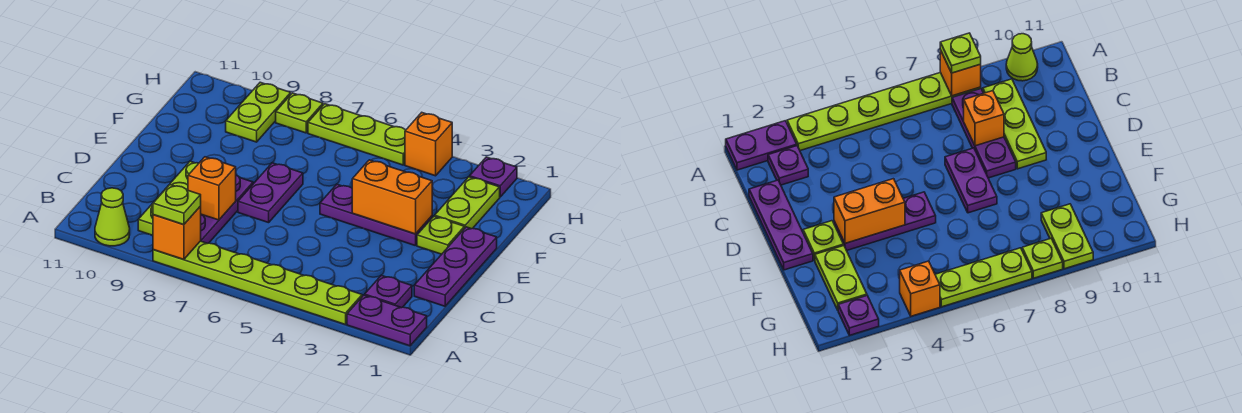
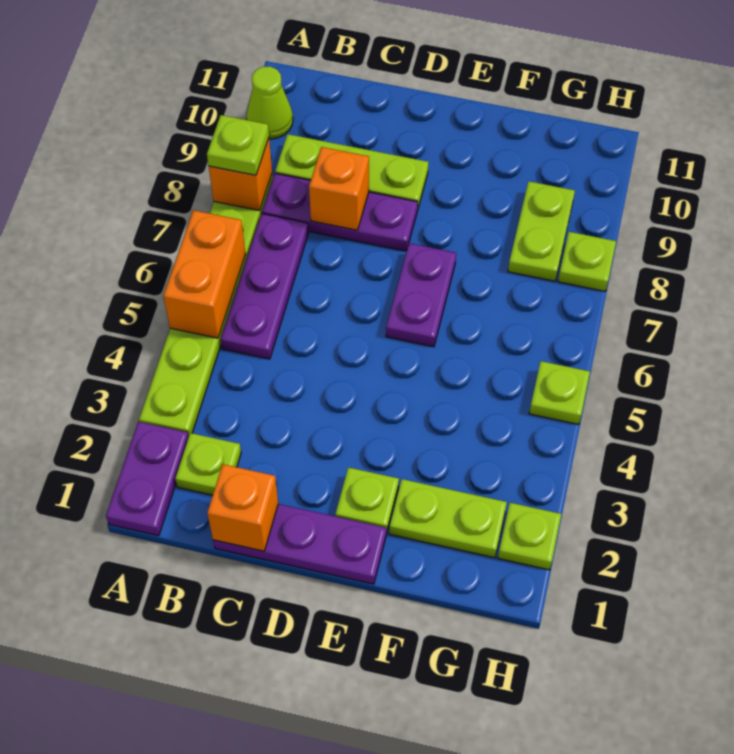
purple 1x1 plate [365,275,412,308] -> lime 1x1 plate [175,433,241,495]
purple 1x2 plate [238,163,303,223] -> purple 1x2 plate turned to [386,243,456,347]
purple 1x3 plate [320,184,432,246] -> purple 1x3 plate moved to [221,214,308,359]
orange 1x2 brick [352,160,432,234] -> orange 1x2 brick moved to [163,210,246,338]
lime 1x2 plate [226,82,291,142] -> lime 1x2 plate turned to [508,181,575,281]
purple 1x1 plate [470,157,517,197] -> lime 1x1 plate [498,503,561,570]
orange 1x1 brick [405,113,452,176] -> orange 1x1 brick moved to [207,464,278,551]
lime 1x3 plate [308,104,406,165] -> lime 1x1 plate [529,361,590,424]

